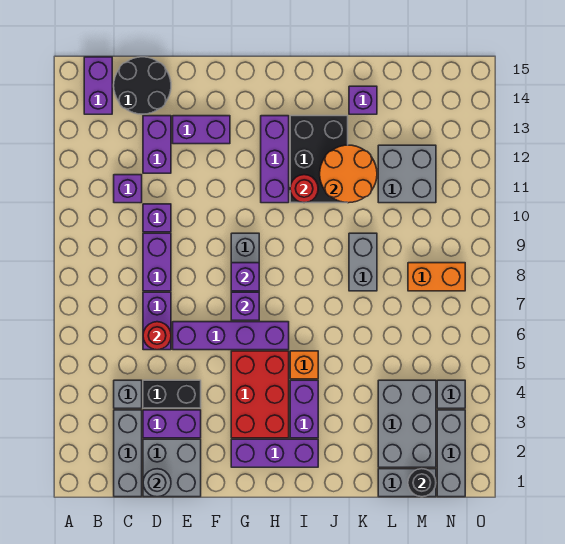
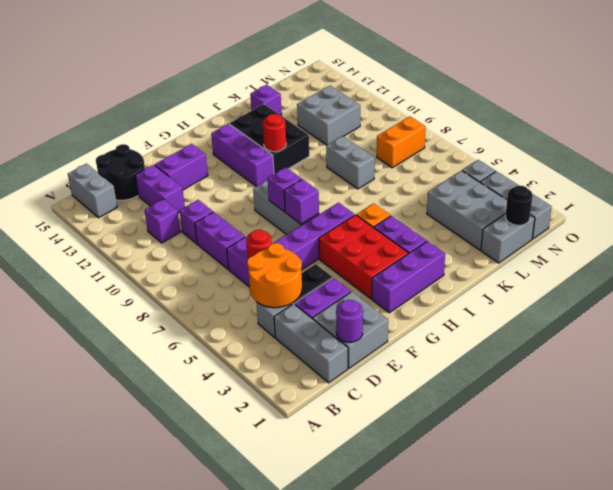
purple 1x2 brick [84,57,112,114] -> grey 1x2 brick [68,164,117,218]
grey 1x1 round brick [143,469,171,497] -> purple 1x1 round brick [336,300,363,342]
orange 2x2 round brick [320,145,377,203] -> orange 2x2 round brick moved to [247,243,302,308]

